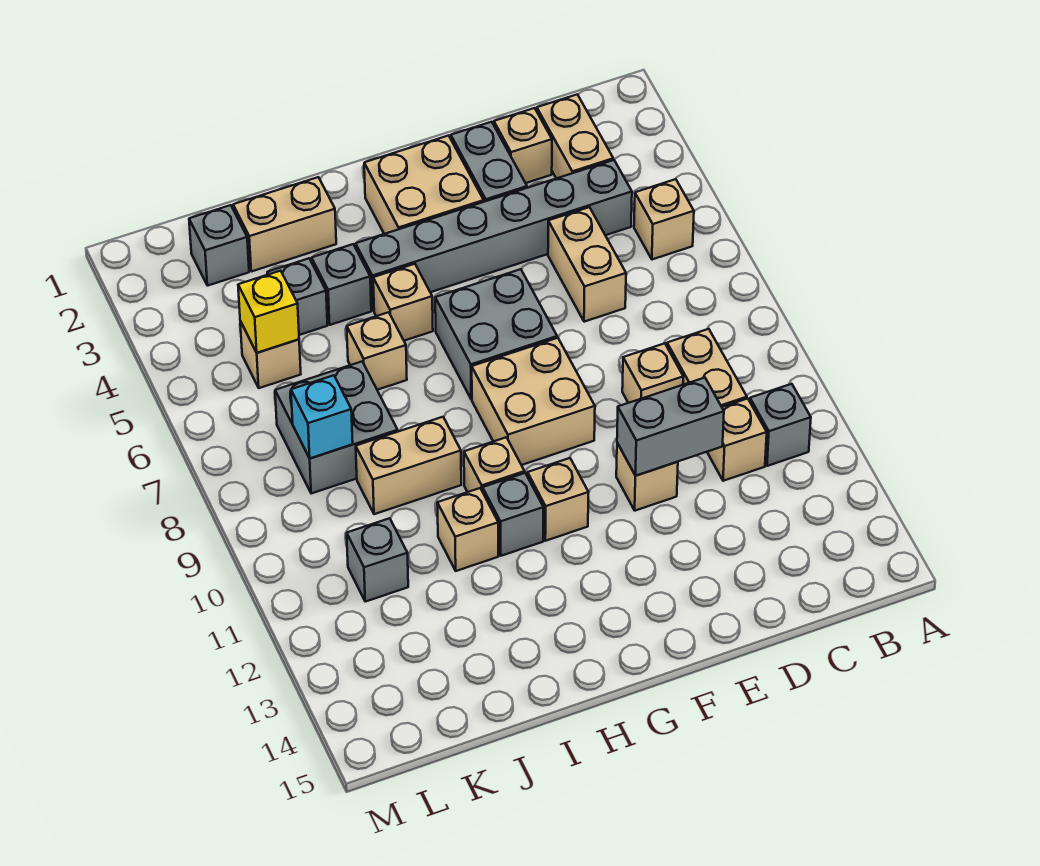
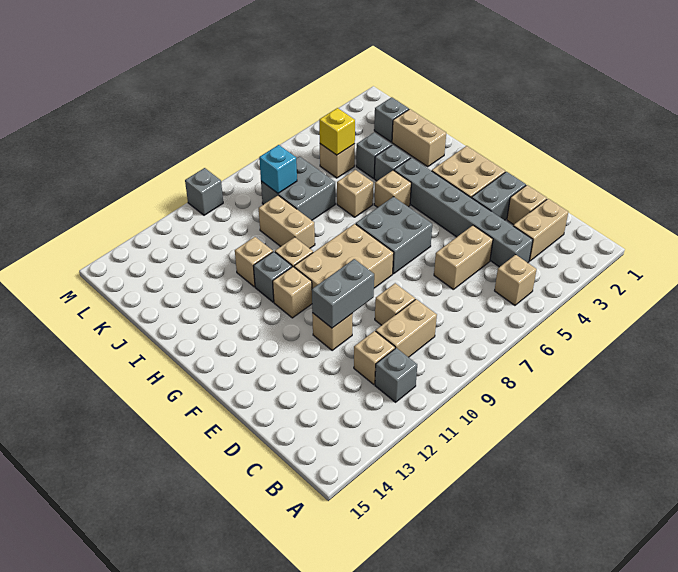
grey 1x2 brick [617,378,724,476] -> grey 1x2 brick turned to [312,259,374,328]
tan 2x2 brick [472,338,595,465] -> tan 2x3 brick [294,224,394,289]
grey 1x1 brick [347,518,408,602] -> grey 1x1 brick moved to [185,168,223,215]

